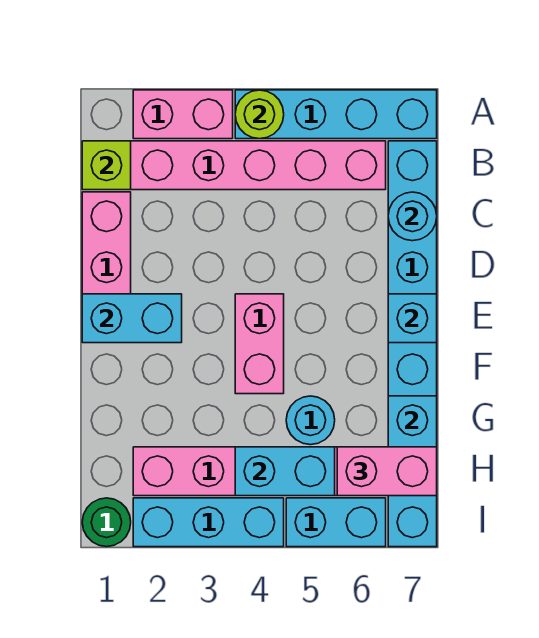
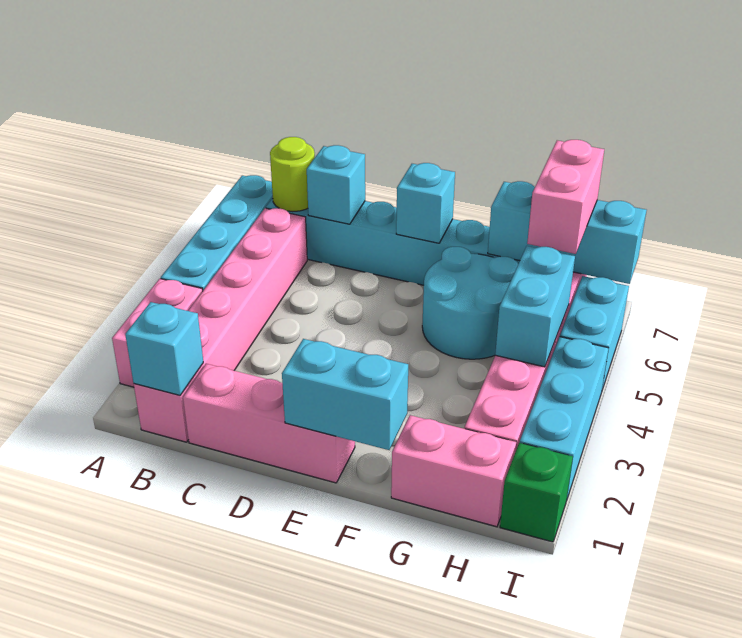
lime 1x1 round brick [235,90,284,139] -> lime 1x1 round brick moved to [270,137,315,212]
lime 1x1 brick [82,141,131,190] -> cyan 1x1 brick [125,302,203,395]
cyan 1x1 round brick [388,192,437,241] -> cyan 1x1 brick [307,145,365,224]
cyan 1x2 brick [82,294,182,343] -> cyan 1x2 brick turned to [282,339,408,450]
pink 1x2 brick [235,294,284,394] -> pink 1x2 brick moved to [391,415,516,527]
cyan 1x1 round brick [286,396,335,445] -> cyan 2x2 round brick [422,247,518,359]
green 1x1 round brick [82,498,131,547] -> green 1x1 brick [500,443,573,542]

